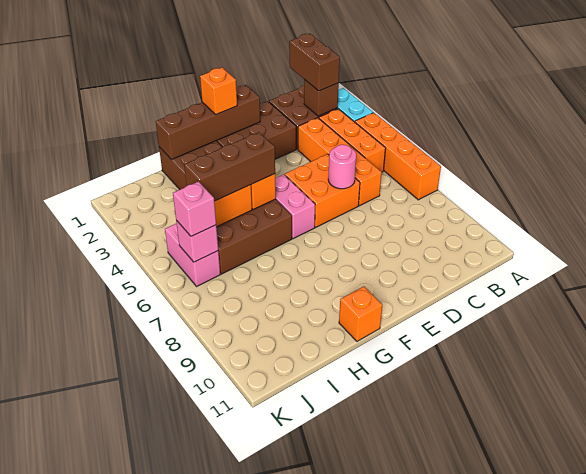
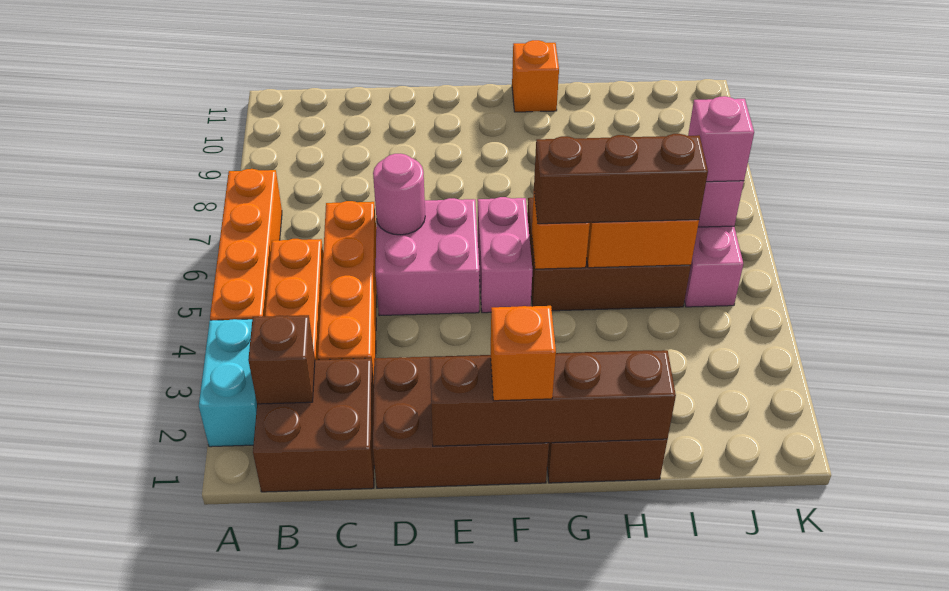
brown 1x2 brick [289,33,340,91] -> none
orange 2x2 brick [285,154,360,227] -> pink 2x2 brick [376,198,479,316]

